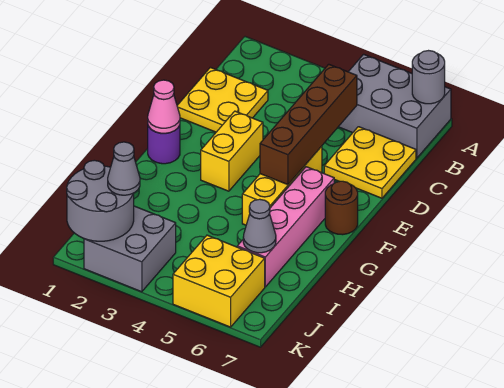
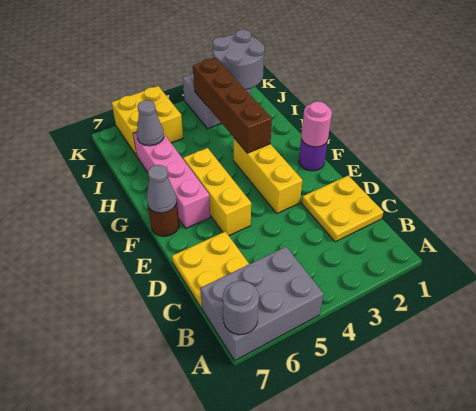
brown 1x4 brick [260,64,357,185] -> brown 1x4 brick moved to [193,58,272,153]
yellow 1x2 brick [201,111,263,191] -> yellow 1x3 brick [234,138,302,213]
pink 1x1 cone [148,80,180,133] -> pink 1x1 round brick [301,101,332,147]
grey 1x1 cone [108,142,140,195] -> grey 1x1 cone moved to [147,165,177,213]

